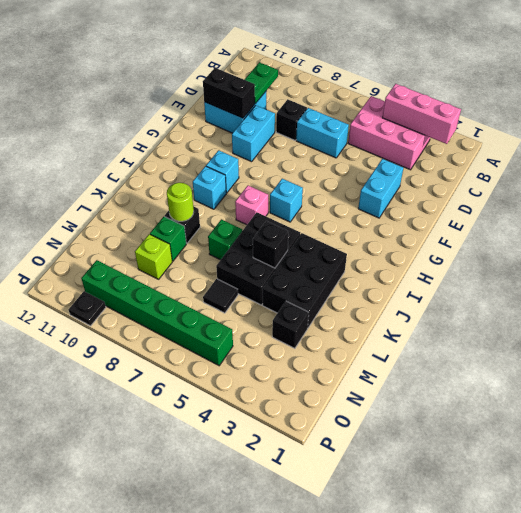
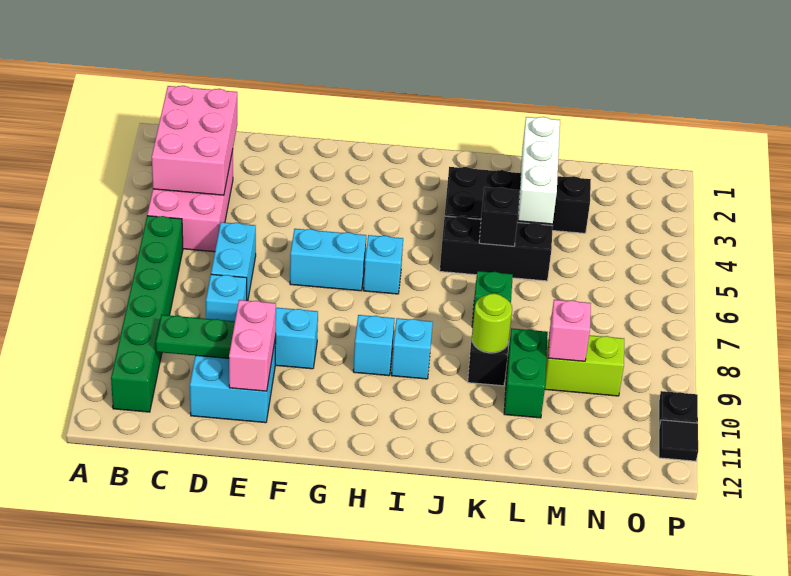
pink 1x3 brick [382,84,461,144] -> pink 2x3 brick [152,86,237,195]
black 1x1 brick [276,99,307,140] -> cyan 1x1 brick [206,274,247,321]
cyan 1x2 brick [358,158,404,218] -> cyan 1x2 brick moved to [290,229,366,291]
black 1x2 brick [203,68,255,118] -> pink 1x2 brick [229,300,276,391]
pink 1x1 brick [235,186,268,225] -> pink 1x1 brick moved to [548,300,591,361]
black 2x3 brick [216,212,300,305] -> black 1x3 brick [440,216,553,281]
none -> white 1x3 brick [518,117,560,224]
green 1x1 brick [150,216,186,261] -> green 1x2 brick [504,328,548,418]
black 1x1 tile [203,279,238,313] -> black 1x1 tile moved to [659,420,698,461]
lime 1x1 brick [135,234,172,279] -> lime 1x2 brick [545,335,624,396]
green 1x6 brick [81,260,233,366] -> green 1x6 brick moved to [111,216,183,412]

